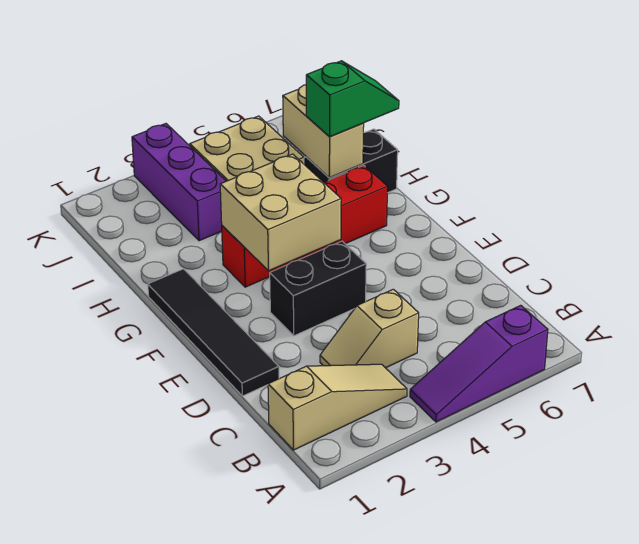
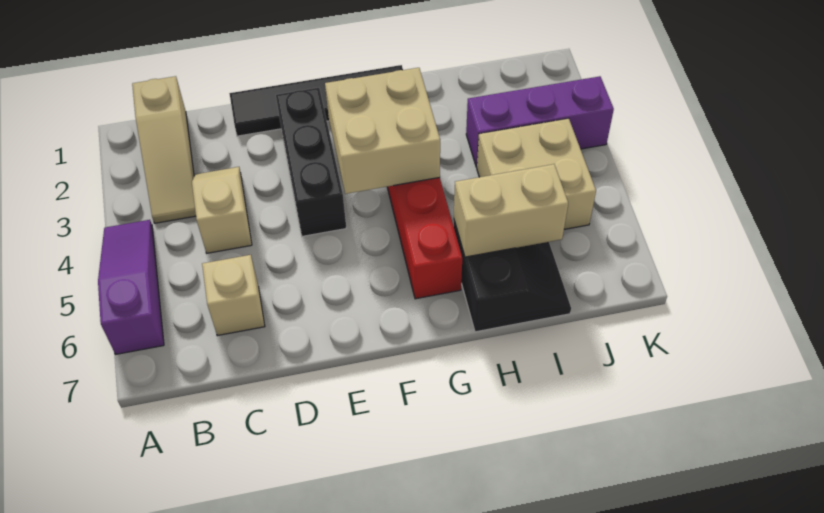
none -> tan 1x1 brick [202,255,265,336]
black 1x2 brick [270,241,366,336] -> black 1x3 brick [276,88,346,236]
green 1x2 slope [306,61,399,137] -> none

